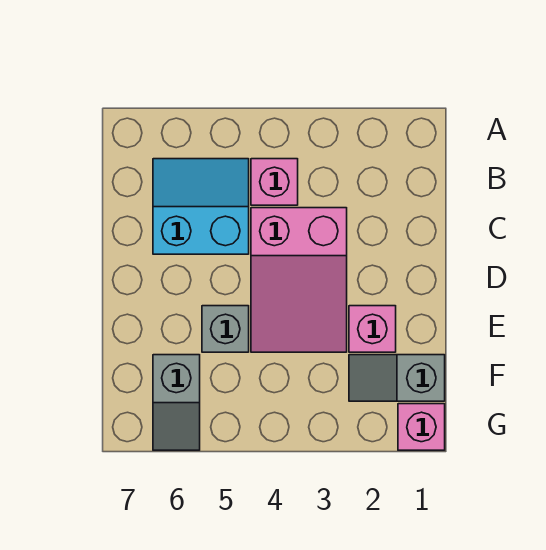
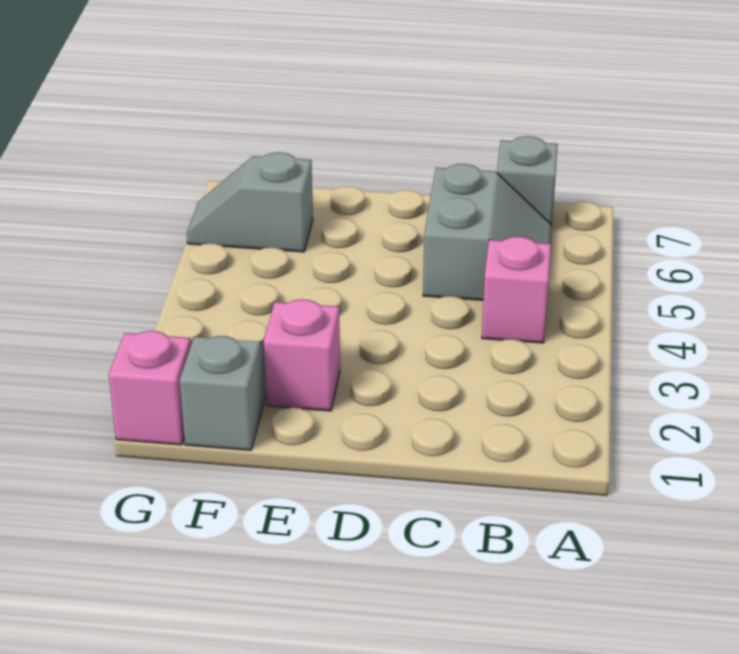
cyan 2x2 slope [153,159,249,254] -> grey 2x2 slope [423,164,552,300]
pink 2x3 slope [251,208,347,352] -> none
grey 1x1 brick [202,306,249,352] -> grey 1x1 brick moved to [497,136,558,225]

